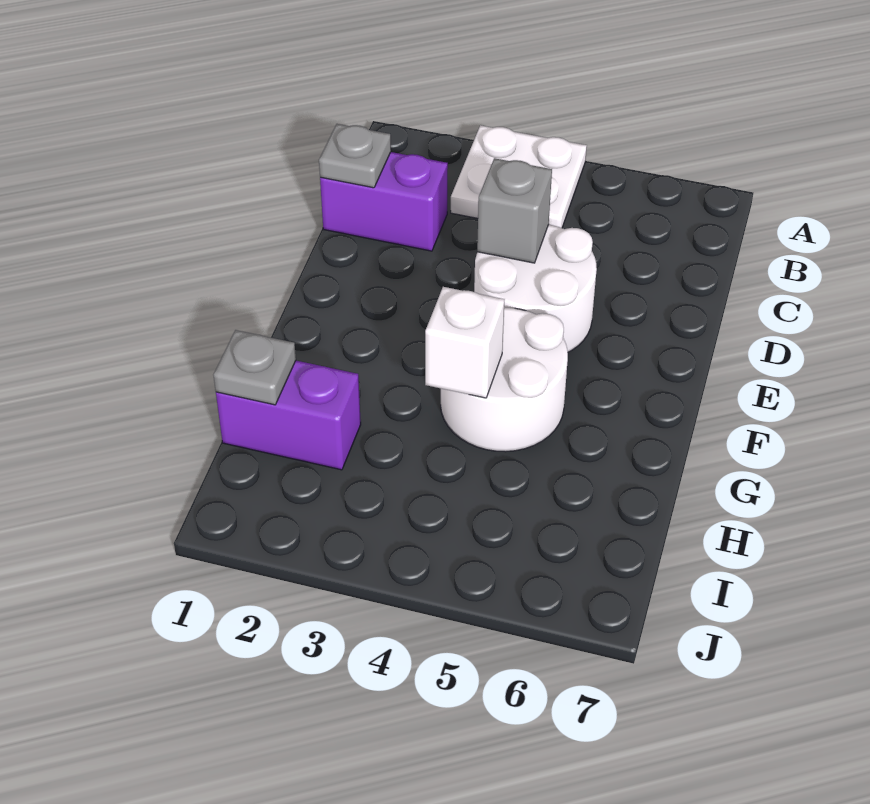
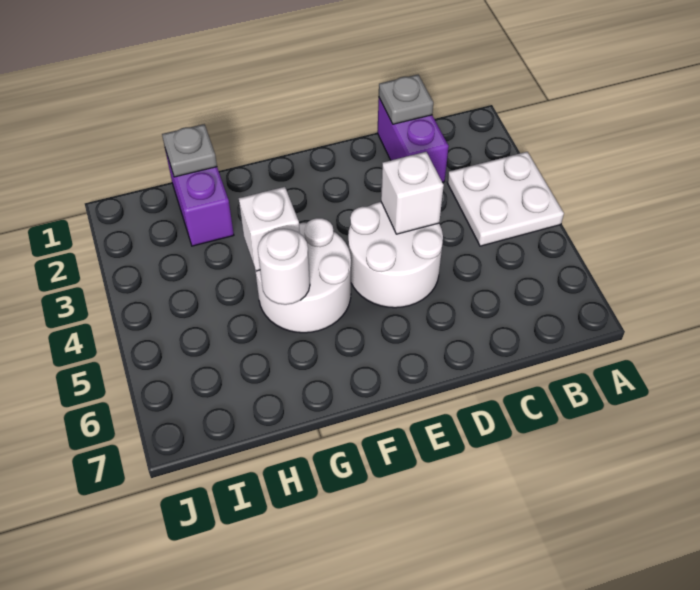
grey 1x1 brick [477,158,552,263] -> white 1x1 brick [381,152,444,234]
none -> white 1x1 round brick [258,229,310,305]

